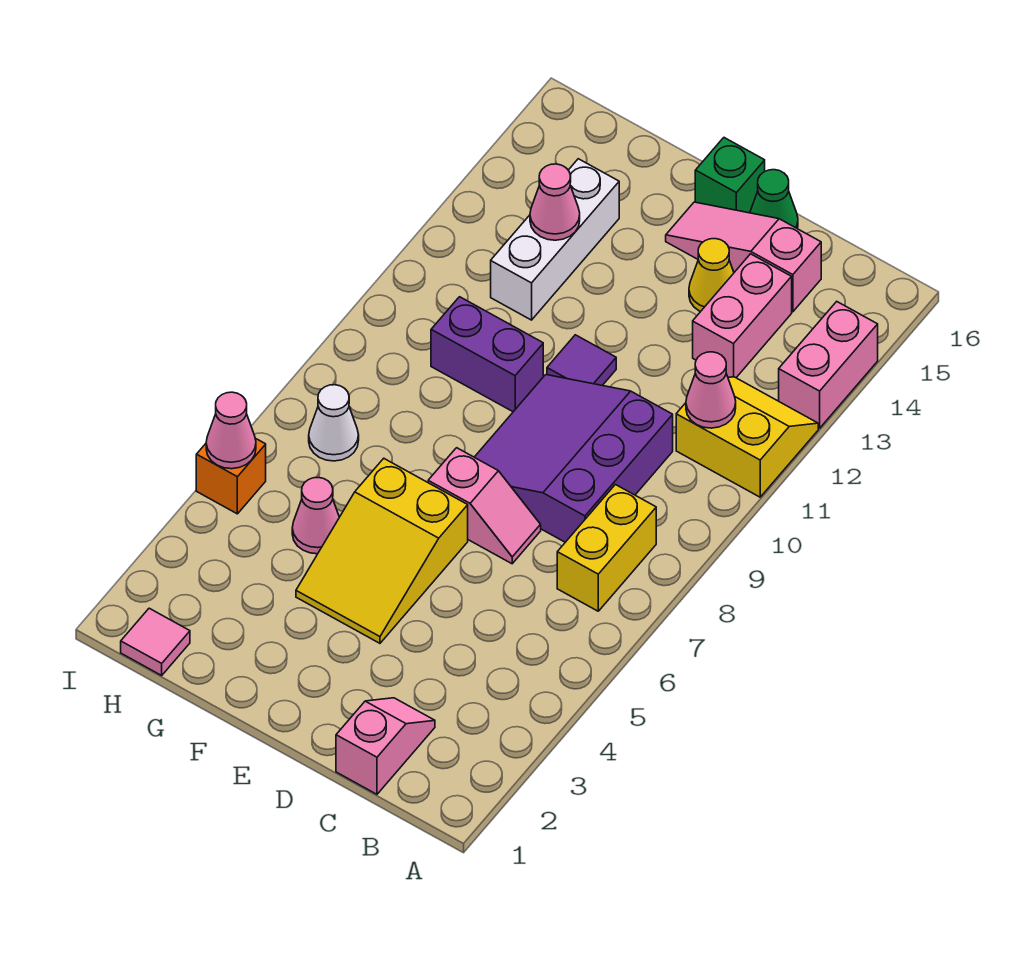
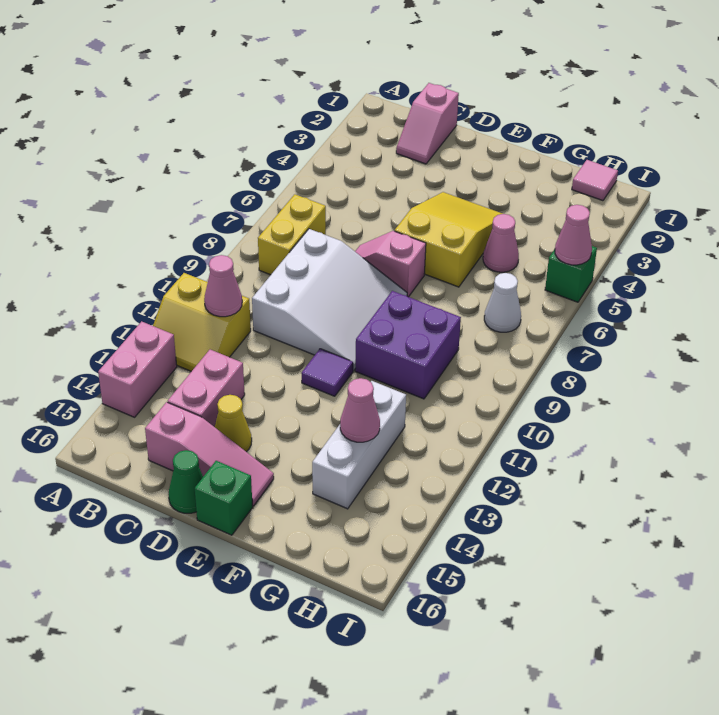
purple 3x3 slope [475,375,673,542] -> white 3x3 slope [252,229,407,371]
purple 1x2 brick [431,297,543,412] -> purple 2x2 brick [355,291,461,399]
orange 1x1 brick [196,438,266,514] -> green 1x1 brick [545,246,597,302]

